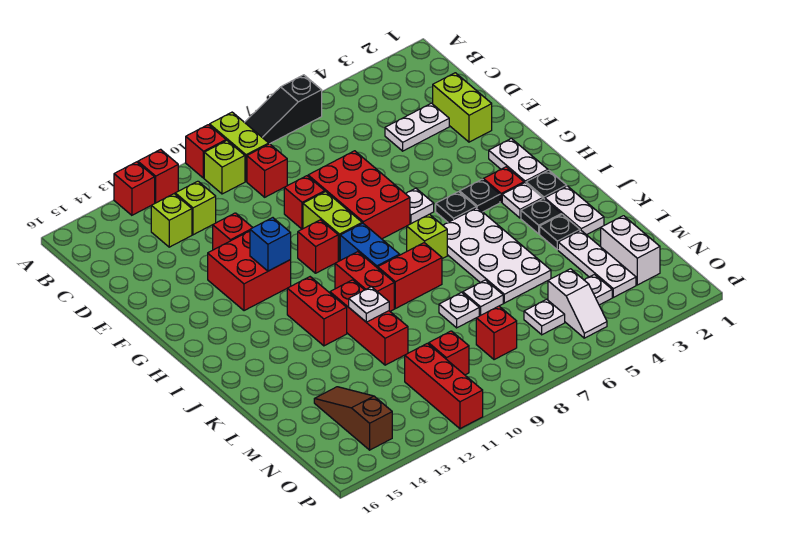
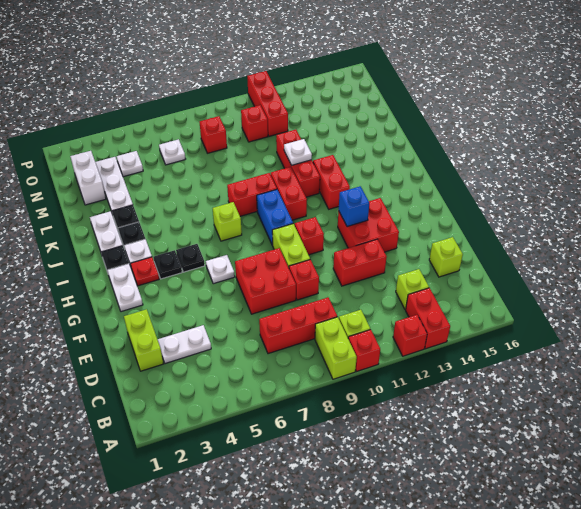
black 1x3 slope [245,75,322,144] -> none
red 1x1 brick [114,162,155,215] -> red 1x2 brick [406,288,450,349]
red 1x1 brick [247,144,287,197] -> red 1x3 brick [259,298,337,354]
lime 1x1 brick [175,181,216,235] -> lime 1x1 brick moved to [429,237,463,277]
red 2x3 brick [308,151,410,239] -> red 2x2 brick [235,248,296,314]
red 1x1 brick [213,213,253,250] -> red 1x2 brick [333,239,387,286]
white 2x4 plate [443,208,551,303] -> none
white 1x1 plate [463,280,503,315] -> none
white 1x1 plate [439,292,479,328] -> none
brown 1x3 slope [314,387,392,450] -> none
white 1x2 slope [548,269,607,338] -> none

